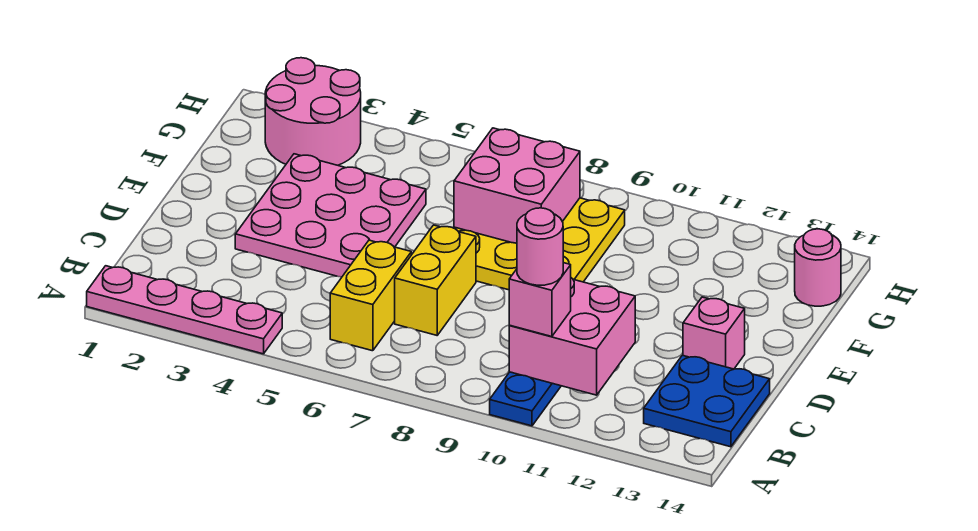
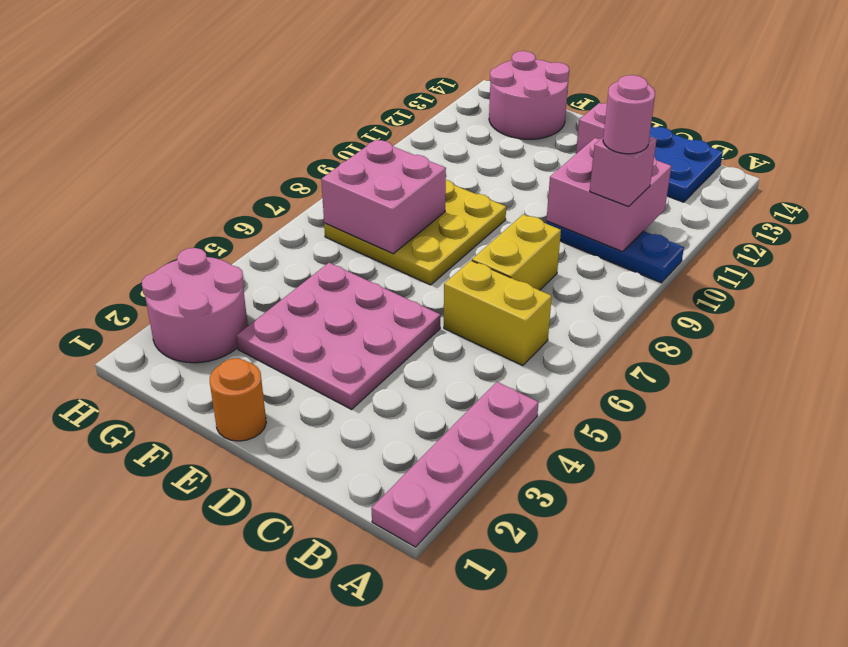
yellow 1x2 brick [395,225,476,335] -> yellow 1x2 brick turned to [472,214,561,290]
none -> orange 1x1 round brick [210,358,266,441]
pink 1x1 round brick [795,229,841,306] -> pink 2x2 round brick [489,51,569,139]

